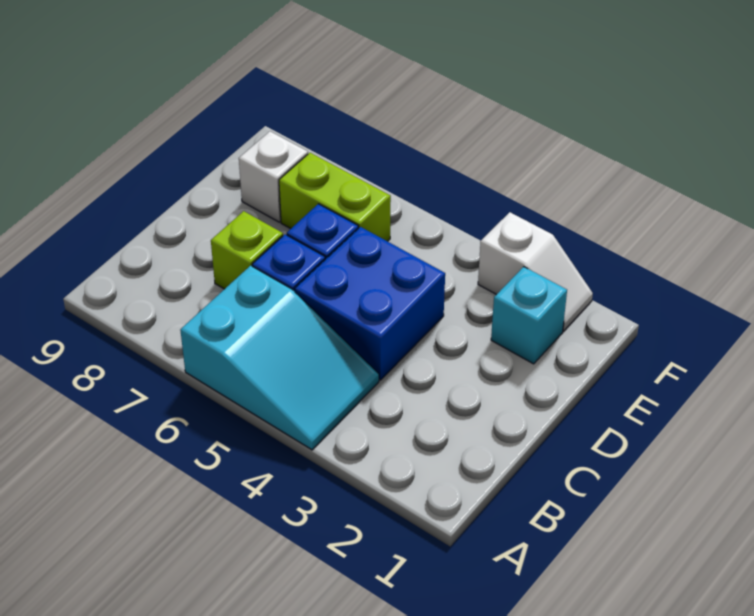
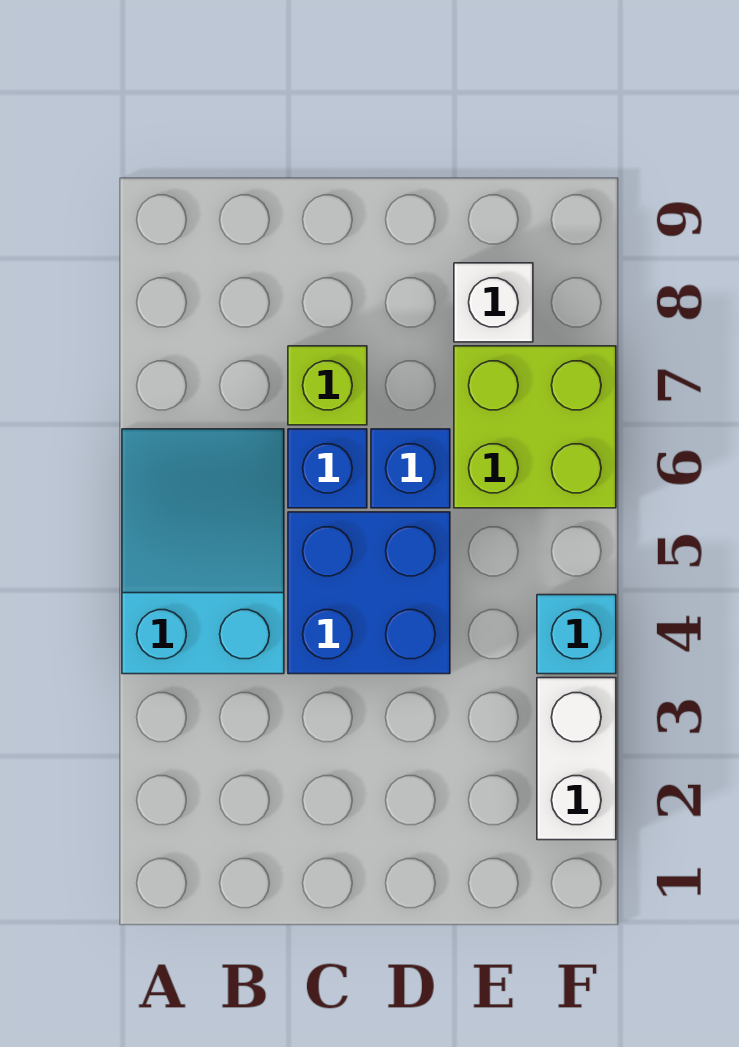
cyan 2x3 slope [180,266,379,450] -> cyan 2x3 slope turned to [122,429,284,674]
cyan 1x1 brick [491,267,567,364] -> cyan 1x1 brick moved to [537,595,616,674]
lime 1x2 brick [279,153,391,241] -> lime 2x2 brick [454,346,616,508]
white 1x2 slope [478,212,593,331] -> white 1x2 brick [537,678,616,840]

